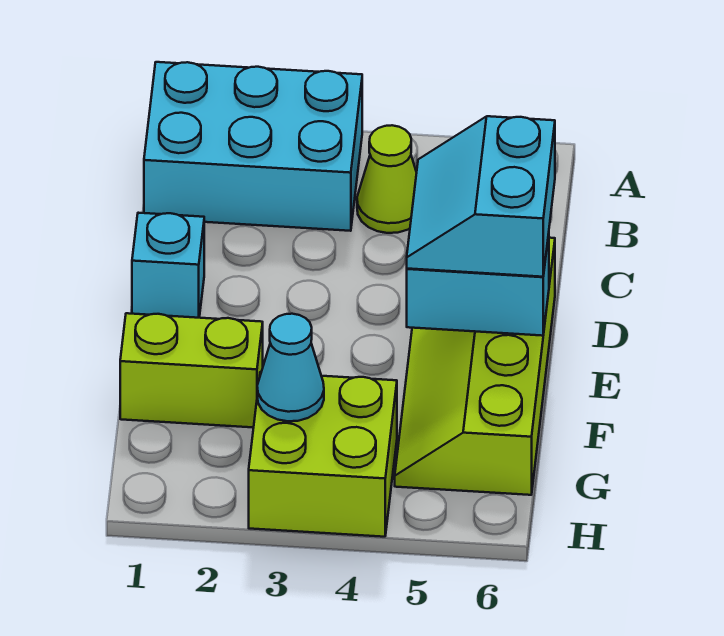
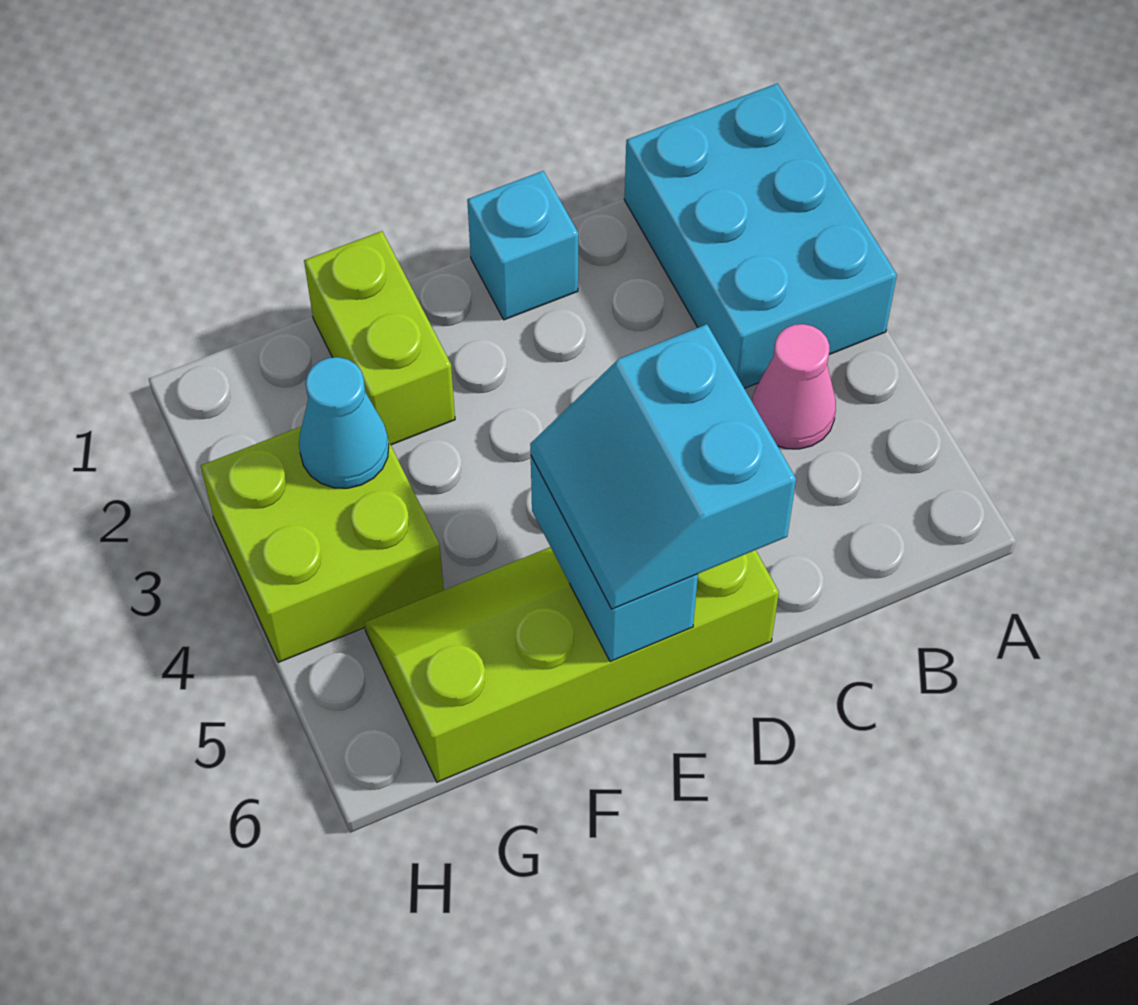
lime 1x1 cone [357,125,417,233] -> pink 1x1 cone [752,324,836,449]
cyan 2x2 slope [407,116,555,277] -> cyan 2x2 slope turned to [530,324,796,609]

